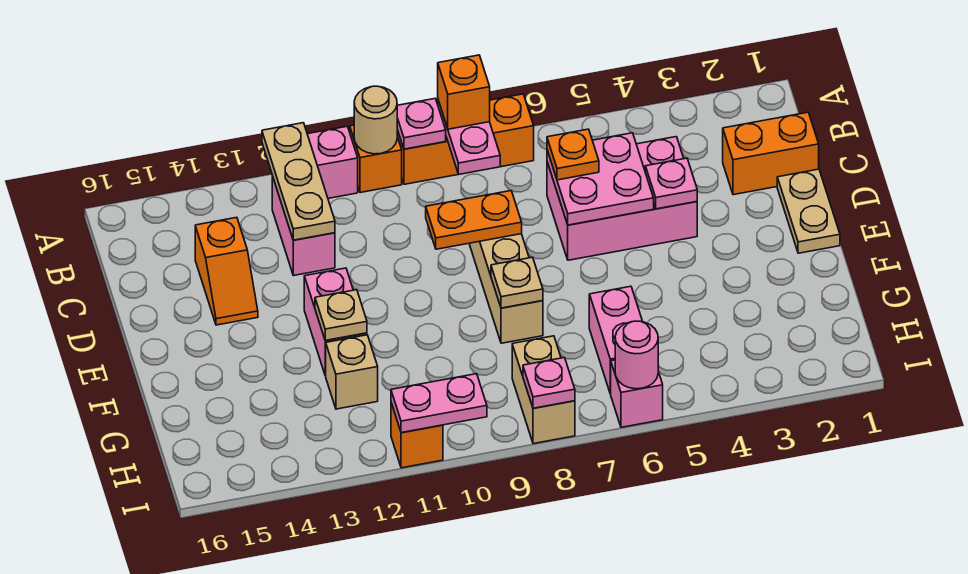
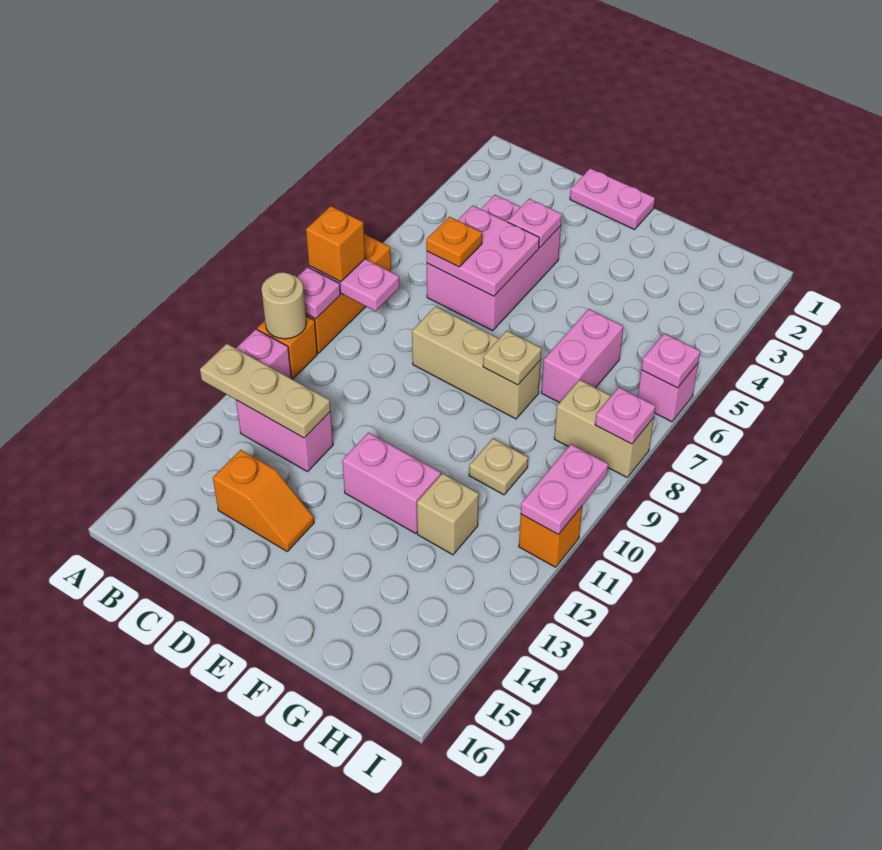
orange 1x2 brick [723,112,819,195] -> none
tan 1x2 plate [777,169,840,253] -> pink 1x2 plate [570,168,655,230]
orange 1x2 plate [426,191,522,249] -> none
tan 1x1 plate [315,290,367,340] -> tan 1x1 plate moved to [469,438,528,495]
pink 1x2 brick [589,286,643,394] -> pink 1x2 brick turned to [541,309,623,403]
pink 1x1 round brick [615,321,658,389] -> pink 1x1 plate [641,333,700,388]

